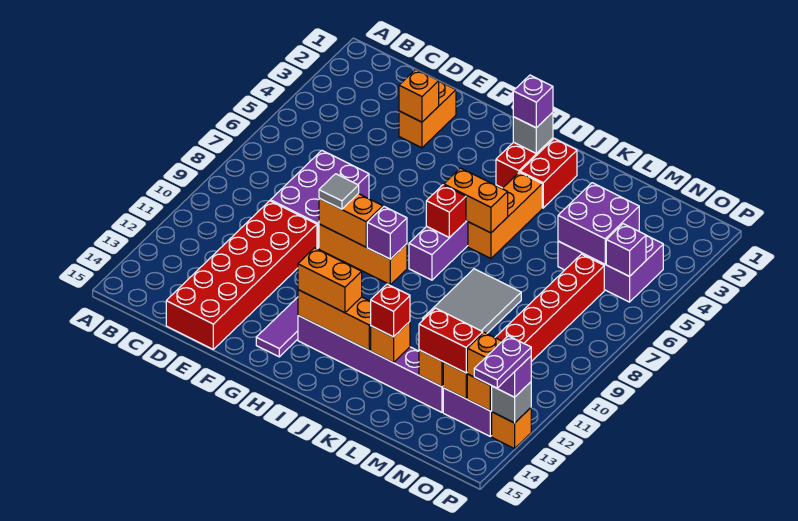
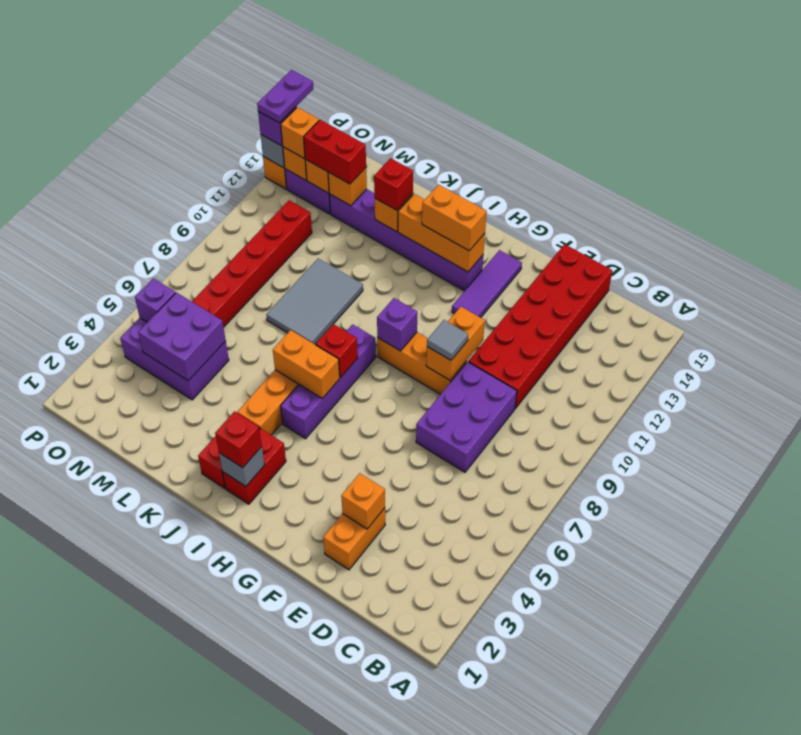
orange 1x2 brick [319,194,383,247] -> orange 1x2 brick turned to [426,307,485,380]
purple 1x1 brick [513,75,553,128] -> red 1x1 brick [215,411,262,468]

